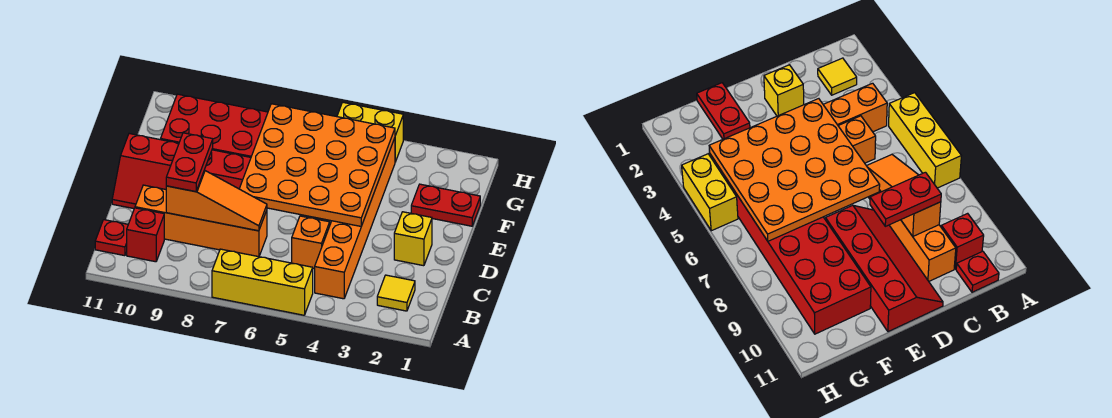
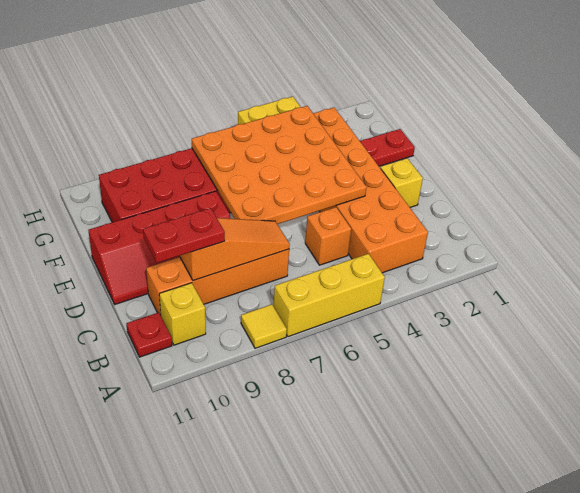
yellow 1x1 tile [377,275,415,311] -> yellow 1x1 tile moved to [241,304,287,348]
orange 1x6 brick [315,138,395,299] -> orange 2x6 brick [313,108,428,273]
red 1x1 brick [127,208,164,262] -> yellow 1x1 brick [159,283,206,345]
red 1x2 plate [166,133,213,192] -> red 1x2 plate turned to [143,208,225,263]

